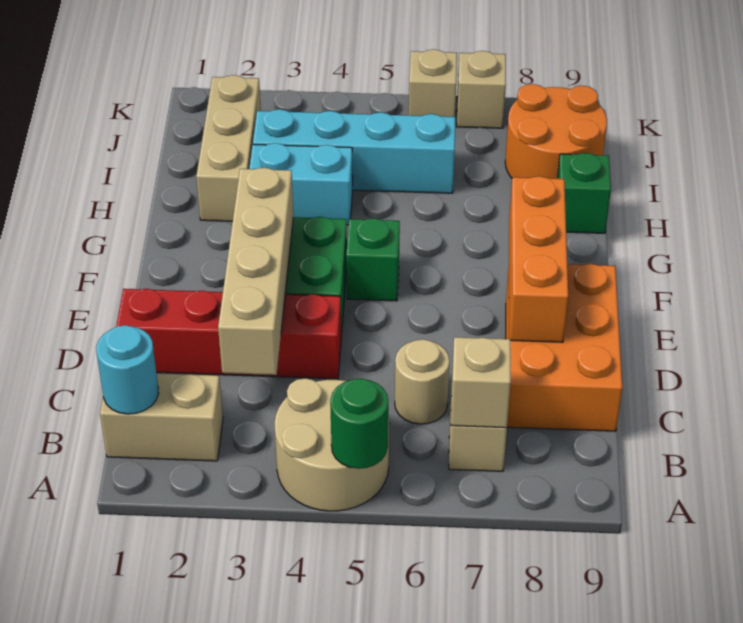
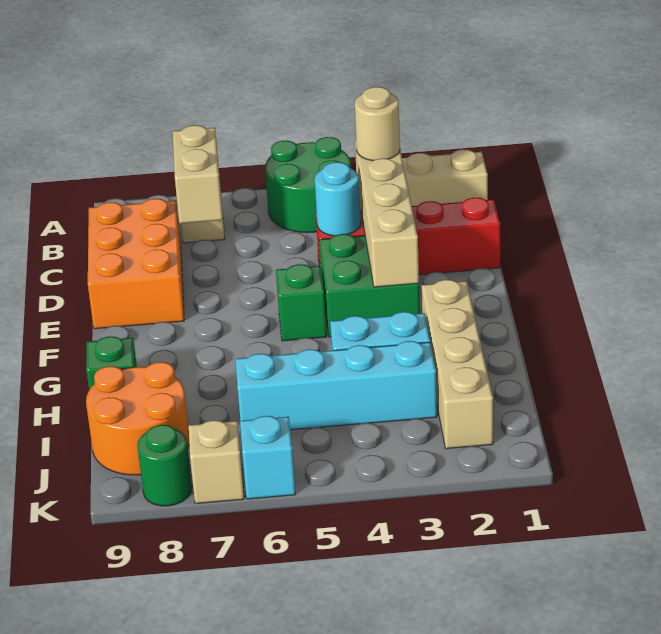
tan 2x2 round brick [275,378,389,511] -> green 2x2 round brick [265,137,351,233]
green 1x1 round brick [330,378,388,469] -> green 1x1 round brick moved to [137,425,192,506]
cyan 1x1 round brick [96,325,159,414] -> cyan 1x1 round brick moved to [315,162,361,236]
tan 1x1 brick [451,337,511,428] -> tan 1x2 brick [173,125,223,223]
tan 1x1 round brick [395,339,450,424] -> tan 1x1 round brick moved to [355,87,400,161]
orange 1x3 brick [509,176,568,342] -> none
tan 1x3 brick [196,75,261,221] -> tan 1x4 brick [422,280,493,449]
tan 1x1 brick [409,49,457,117] -> cyan 1x1 brick [240,416,296,499]

